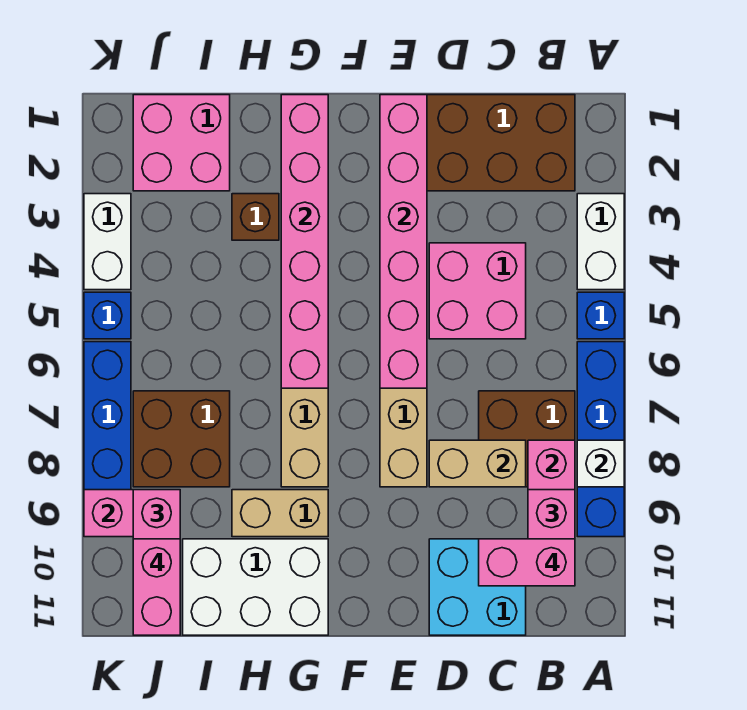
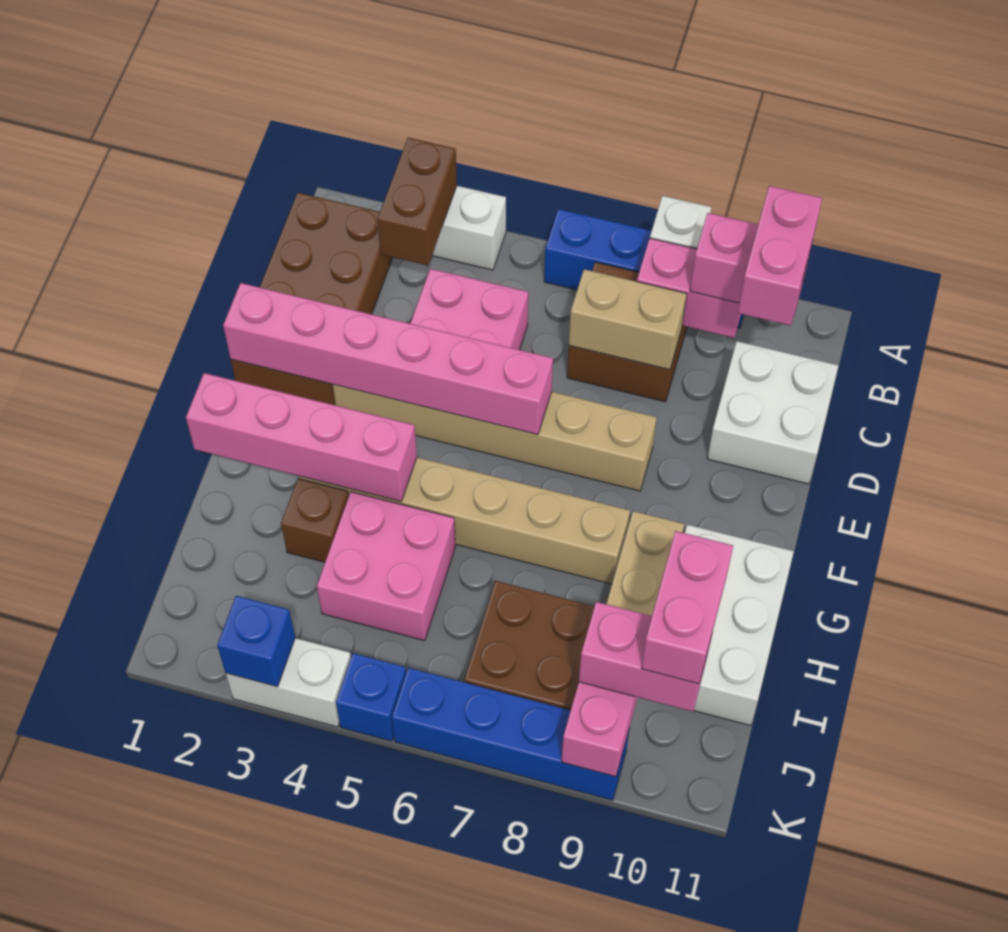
none -> brown 1x2 brick [378,138,457,265]
blue 1x1 brick [577,292,624,339] -> blue 1x1 brick moved to [217,596,295,687]
tan 1x2 brick [429,440,526,487] -> tan 1x2 brick turned to [569,269,687,370]
cyan 2x2 brick [429,539,526,635] -> white 2x2 brick [708,341,838,484]
pink 1x6 brick [281,95,328,388] -> pink 1x4 brick [186,373,417,502]
pink 2x2 brick [133,95,230,191] -> pink 2x2 brick moved to [317,492,456,641]
pink 1x2 brick [133,539,180,635] -> pink 1x2 brick turned to [641,531,733,684]

